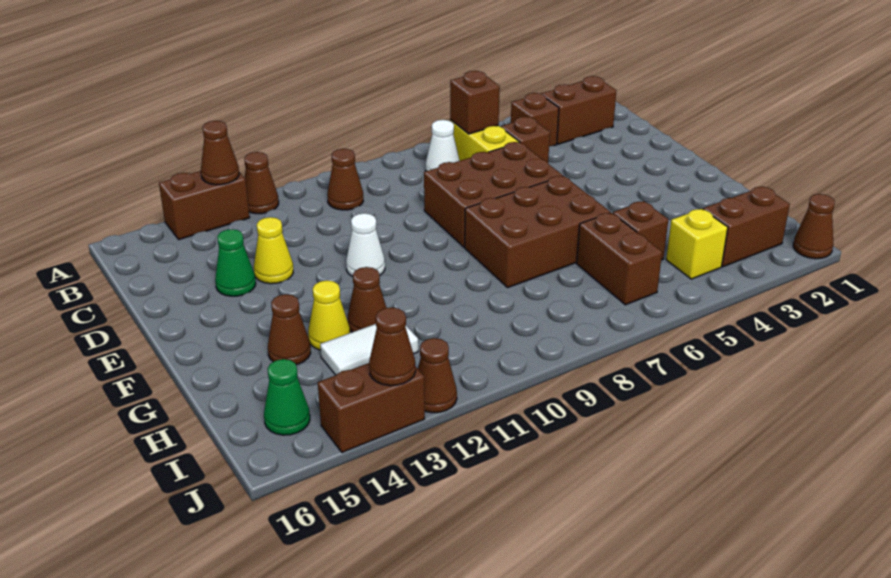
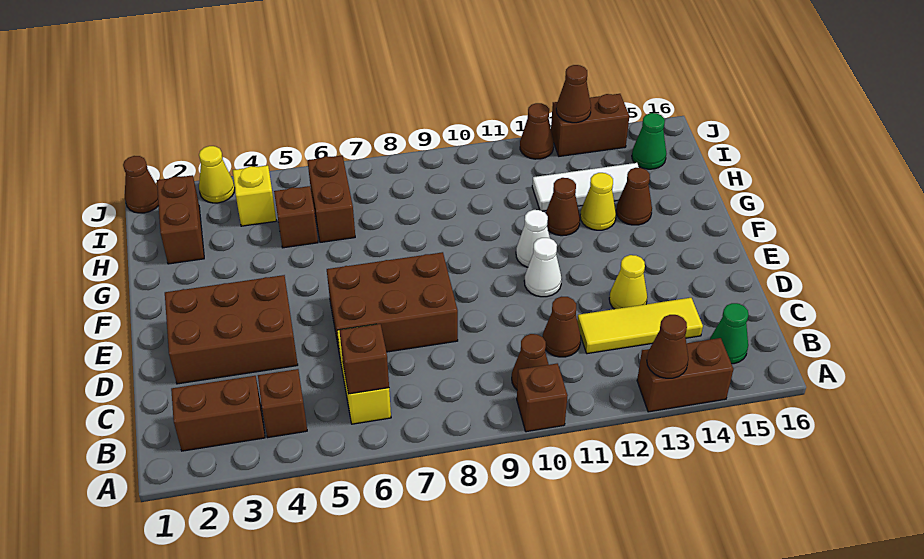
brown 1x1 cone [244,152,279,214] -> brown 1x1 cone moved to [542,297,581,357]
white 1x1 cone [426,120,459,171] -> white 1x1 cone moved to [516,210,550,267]
brown 1x1 brick [501,117,550,163] -> brown 1x1 brick moved to [517,363,568,432]
none -> yellow 1x3 tile [577,298,703,354]
green 1x1 cone [215,229,256,296] -> green 1x1 cone moved to [710,303,748,364]
brown 2x3 brick [465,176,610,287] -> brown 2x3 brick moved to [165,275,298,384]
white 1x2 tile [320,324,418,375] -> white 1x3 tile [532,163,639,211]
brown 1x2 brick [703,187,790,267] -> brown 1x2 brick turned to [157,175,204,264]
none -> yellow 1x1 cone [199,146,235,203]

